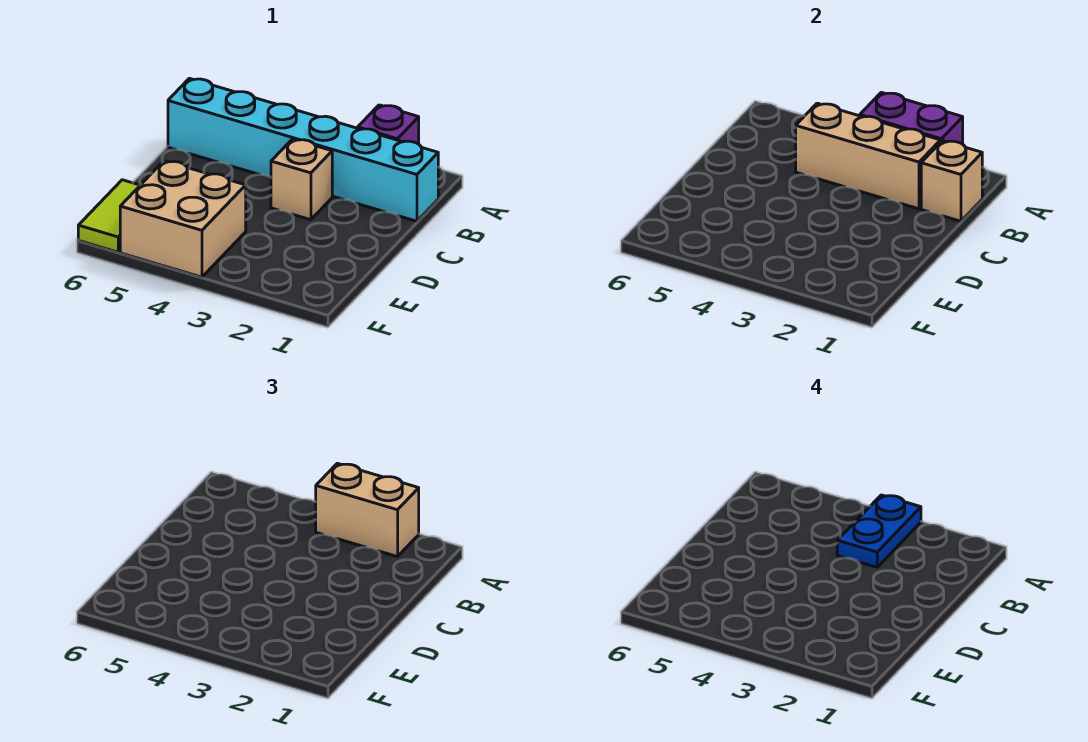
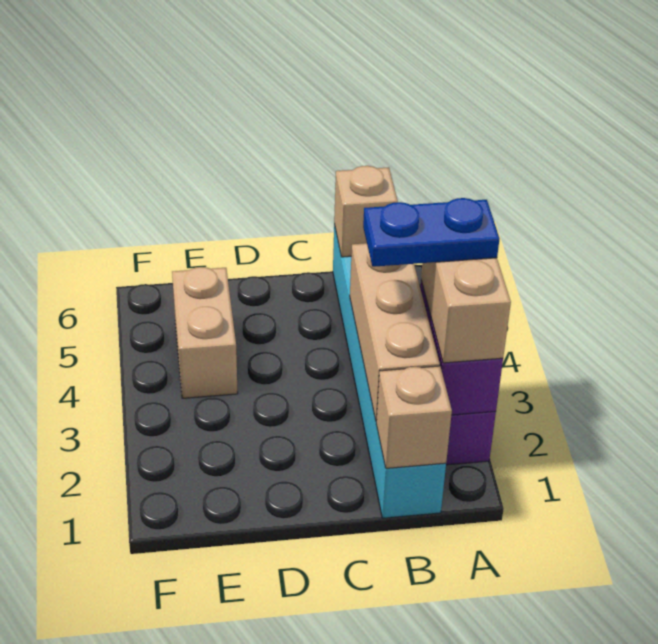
tan 1x1 brick [271,139,332,220] -> tan 1x1 brick moved to [334,166,398,257]
tan 2x2 brick [120,161,246,277] -> tan 1x2 brick [172,267,238,398]
lime 1x2 tile [78,180,140,252] -> none

